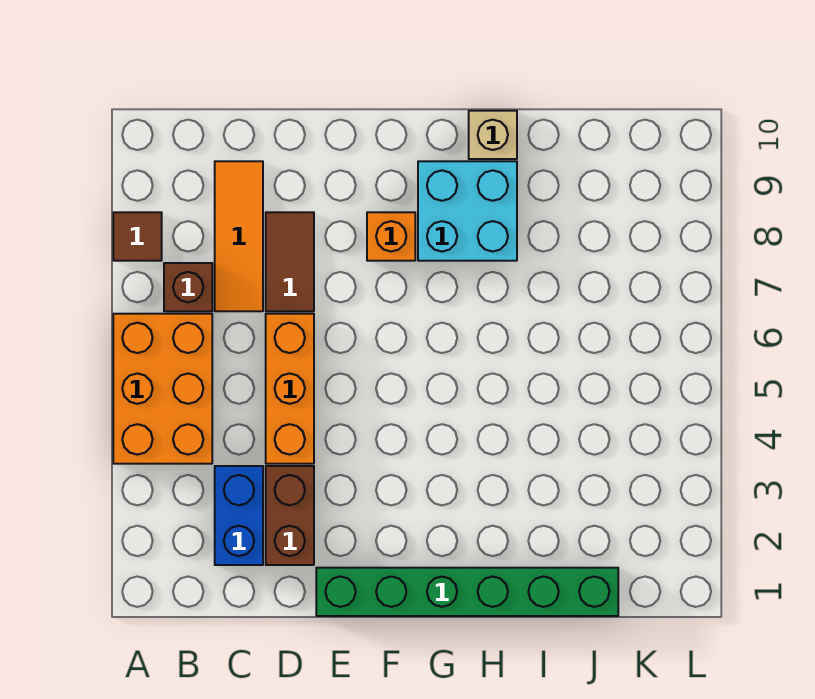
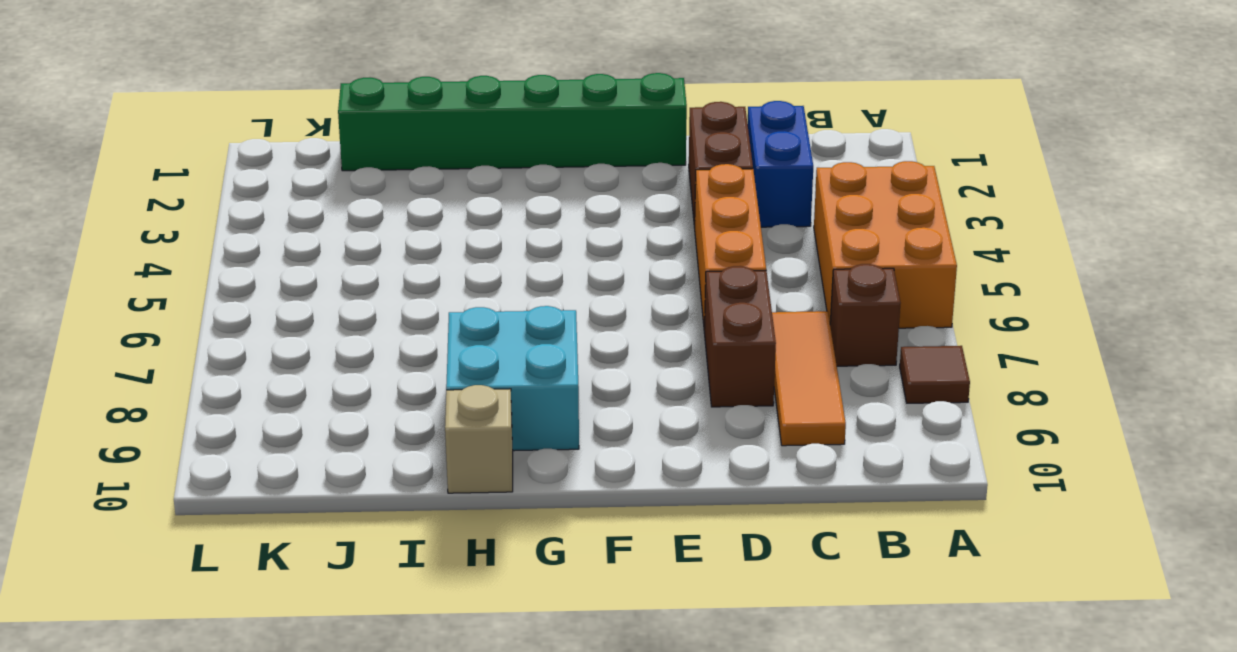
brown 1x2 tile [266,212,314,311] -> brown 1x2 brick [704,266,776,407]
orange 1x1 brick [367,212,415,261] -> none

